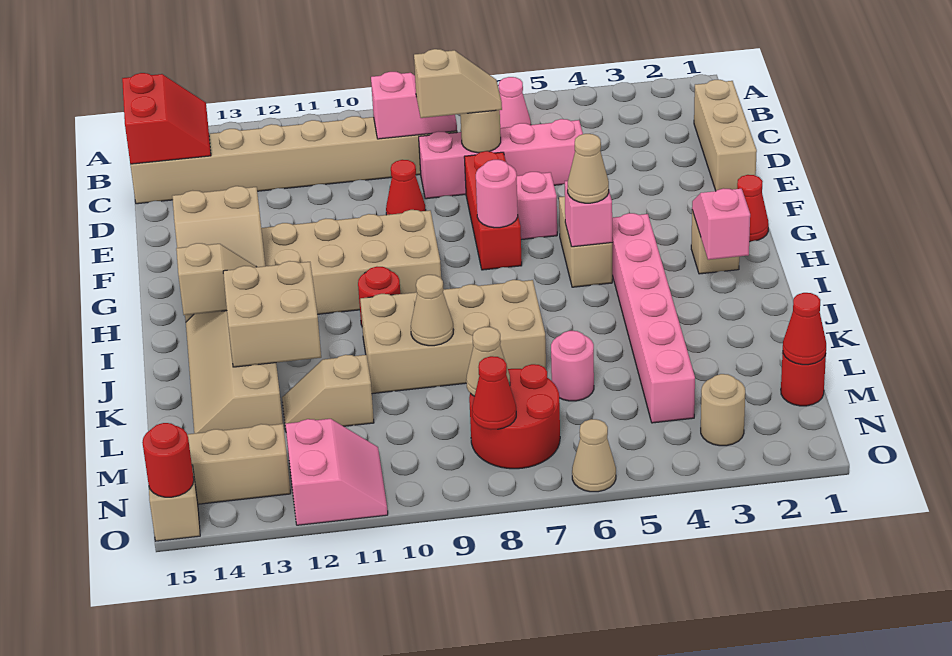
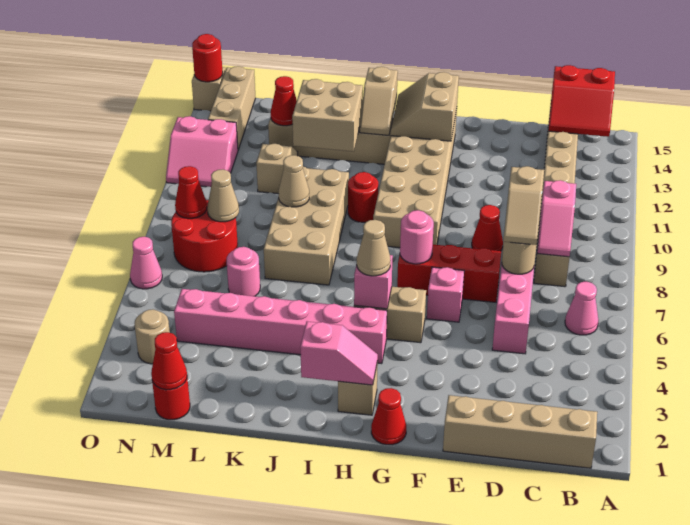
tan 1x3 brick [694,80,757,191] -> tan 1x4 brick [443,395,597,468]
none -> red 1x1 cone [271,76,297,126]
tan 1x1 cone [572,419,616,492] -> pink 1x1 cone [130,237,162,289]

